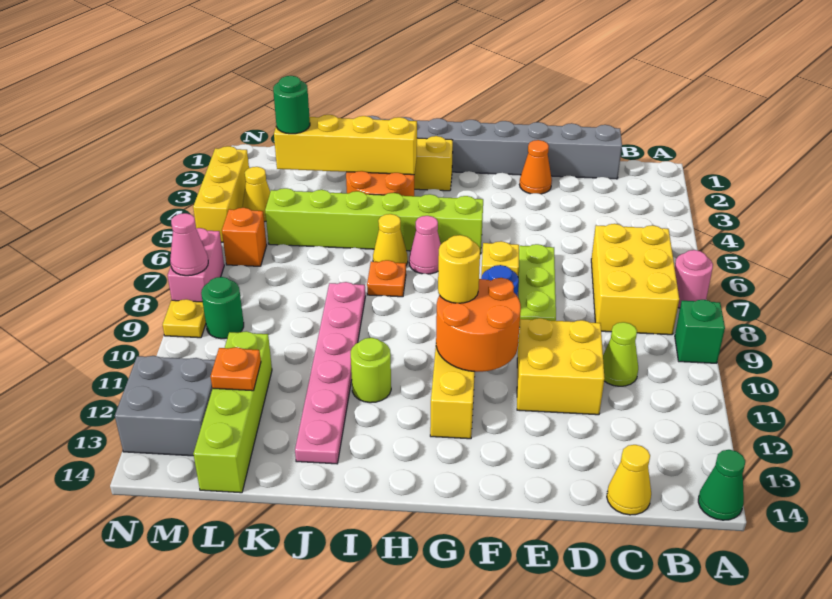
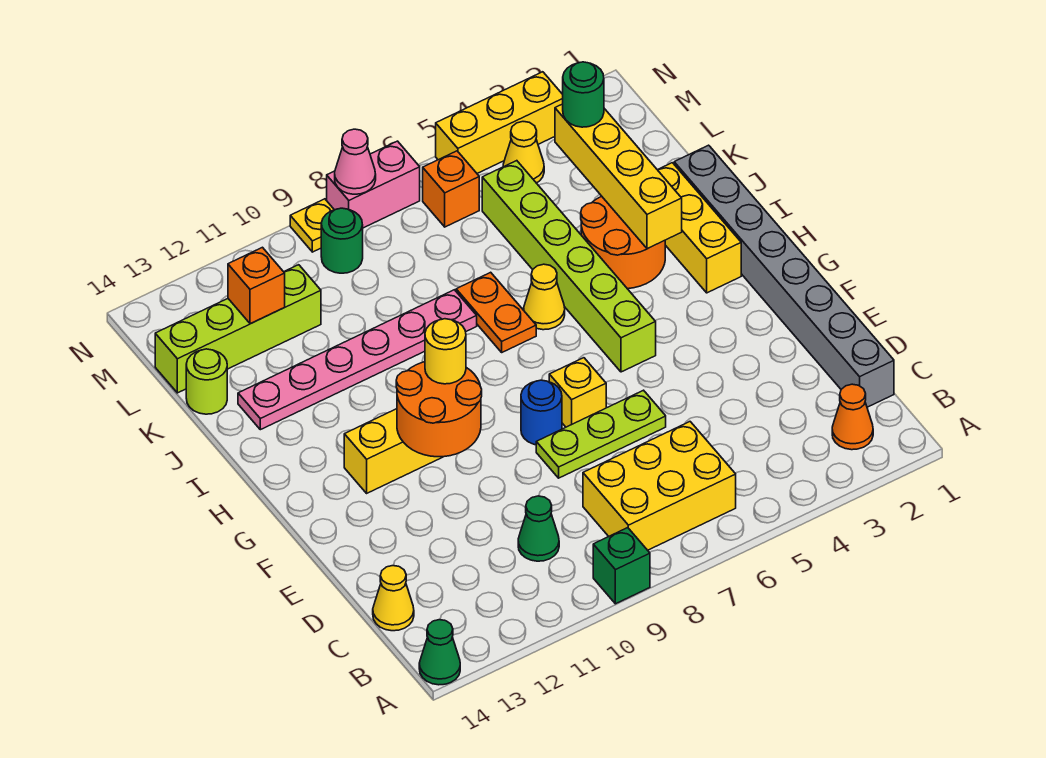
pink 1x1 round brick [675,250,713,308] -> none
lime 1x1 cone [603,322,638,386] -> green 1x1 cone [518,496,559,561]
yellow 2x2 brick [517,318,605,415] -> none
orange 1x1 cone [520,140,552,194] -> orange 1x1 cone moved to [832,384,873,450]
pink 1x1 cone [409,216,441,274] -> none
orange 1x1 plate [367,260,406,297] -> orange 1x2 plate [456,272,536,352]
lime 1x1 round brick [351,338,391,403] -> lime 1x1 round brick moved to [186,349,227,414]
orange 1x1 plate [211,347,261,391] -> orange 1x1 brick [228,247,285,324]
grey 2x2 brick [115,356,215,456] -> none

